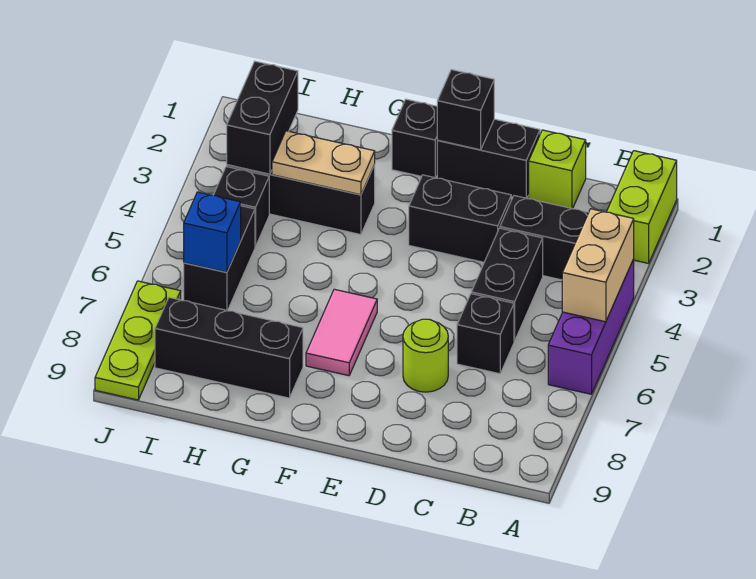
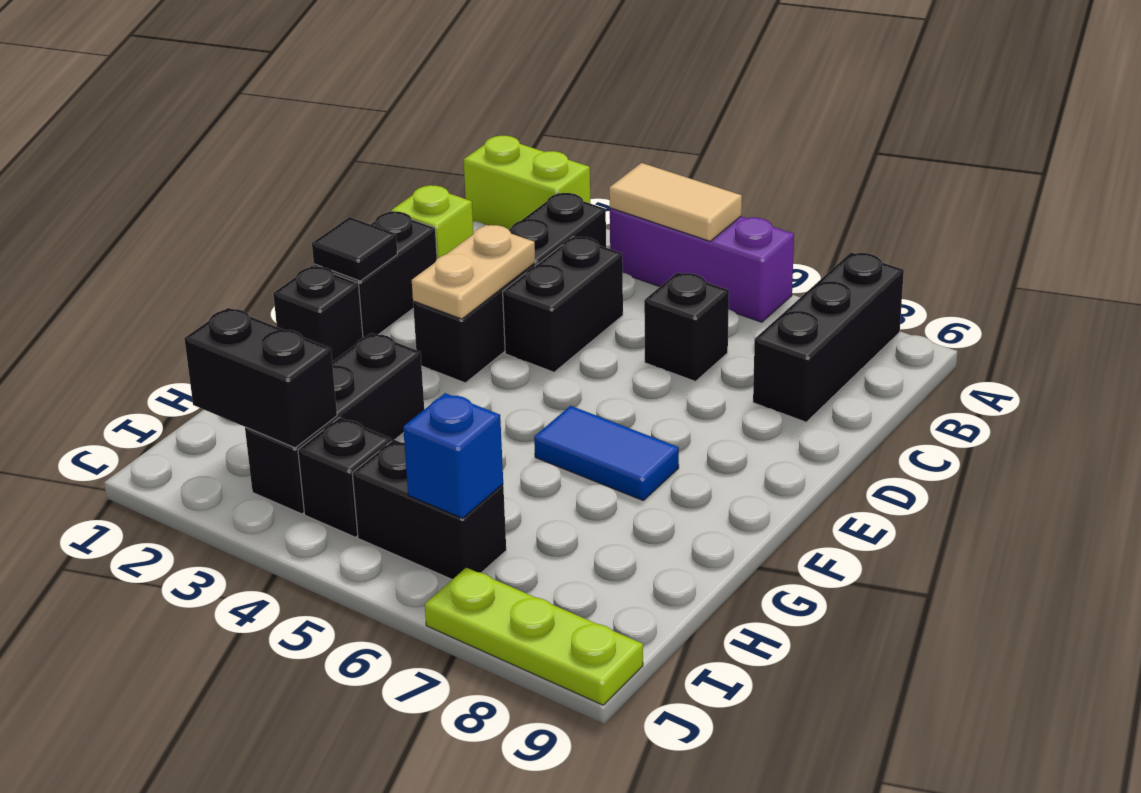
tan 1x2 brick [562,209,634,322] -> tan 1x2 tile [609,163,742,241]
black 1x2 brick [471,228,543,341] -> black 1x2 brick turned to [503,236,623,372]
lime 1x1 round brick [403,319,448,392] -> none
black 1x1 brick [437,70,494,150] -> black 1x1 tile [312,217,397,281]
pink 1x2 tile [306,289,377,376] -> blue 1x2 tile [534,406,679,500]
tan 1x2 plate [272,131,375,195] -> tan 1x2 plate moved to [412,225,535,319]
black 1x3 brick [155,297,303,398] -> black 1x3 brick moved to [753,252,904,422]

